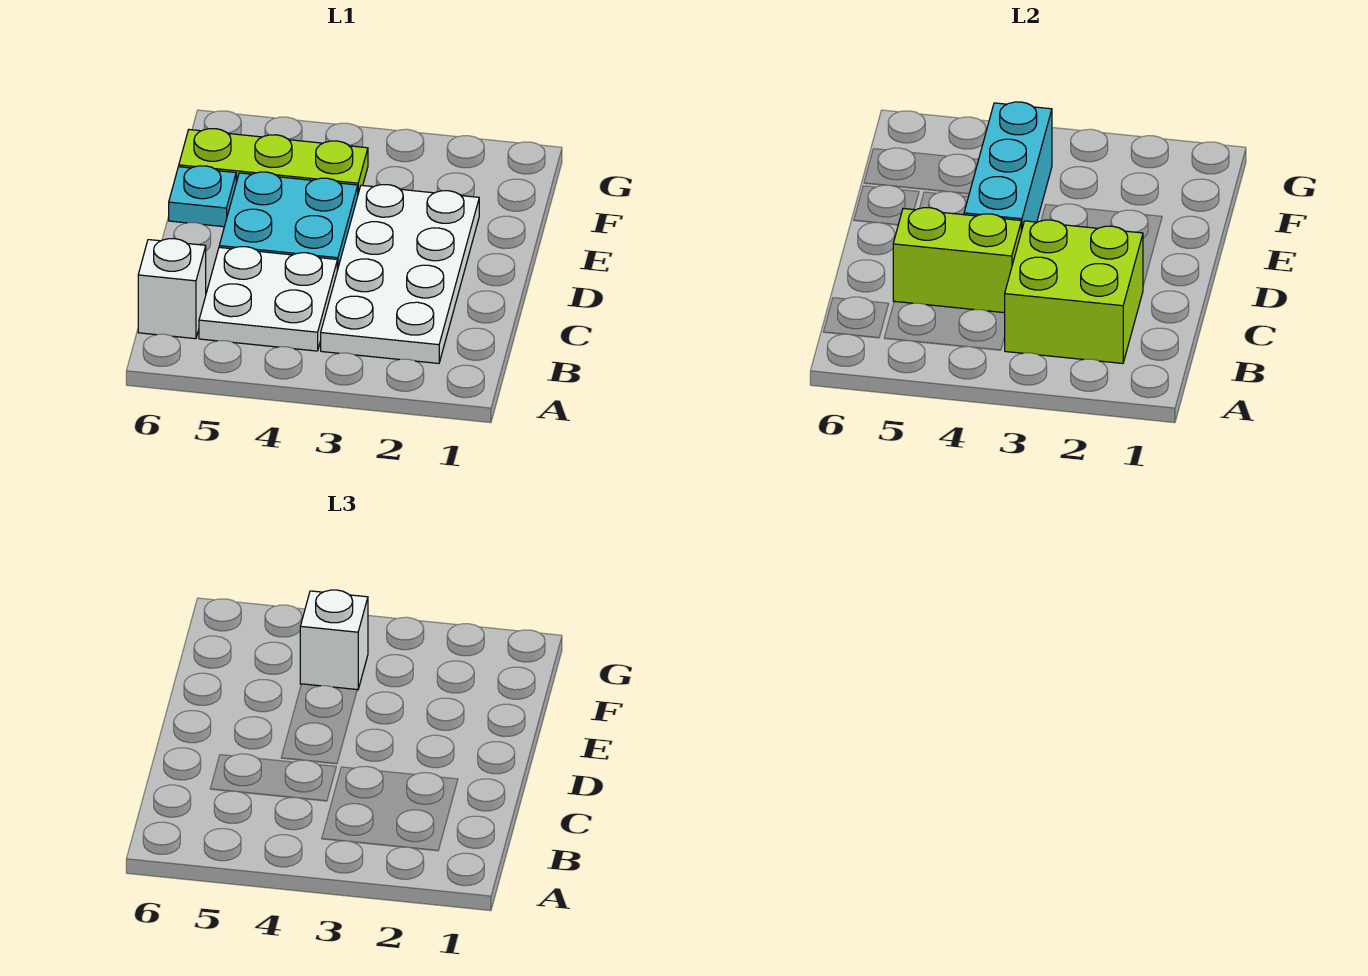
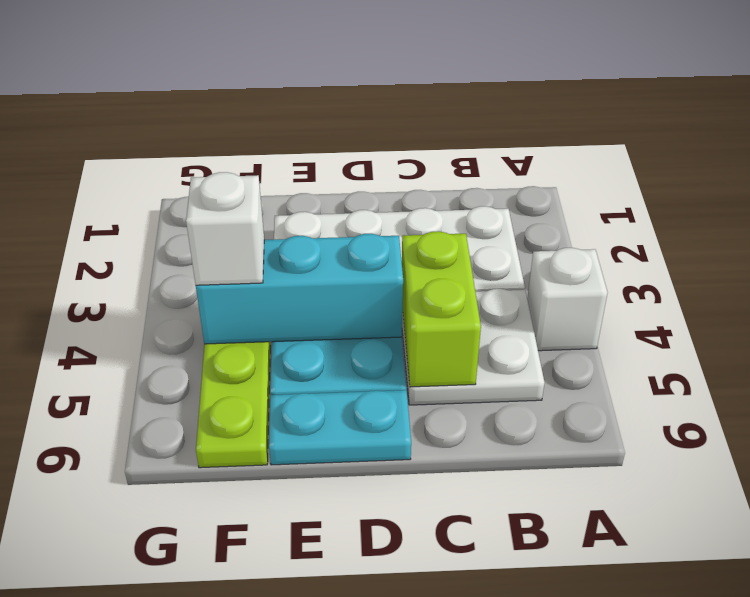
lime 2x2 brick [1004,220,1143,363] -> none
white 1x1 brick [138,239,206,339] -> white 1x1 brick moved to [527,248,608,351]
cyan 1x1 plate [169,166,236,227] -> cyan 1x2 plate [269,390,411,465]

